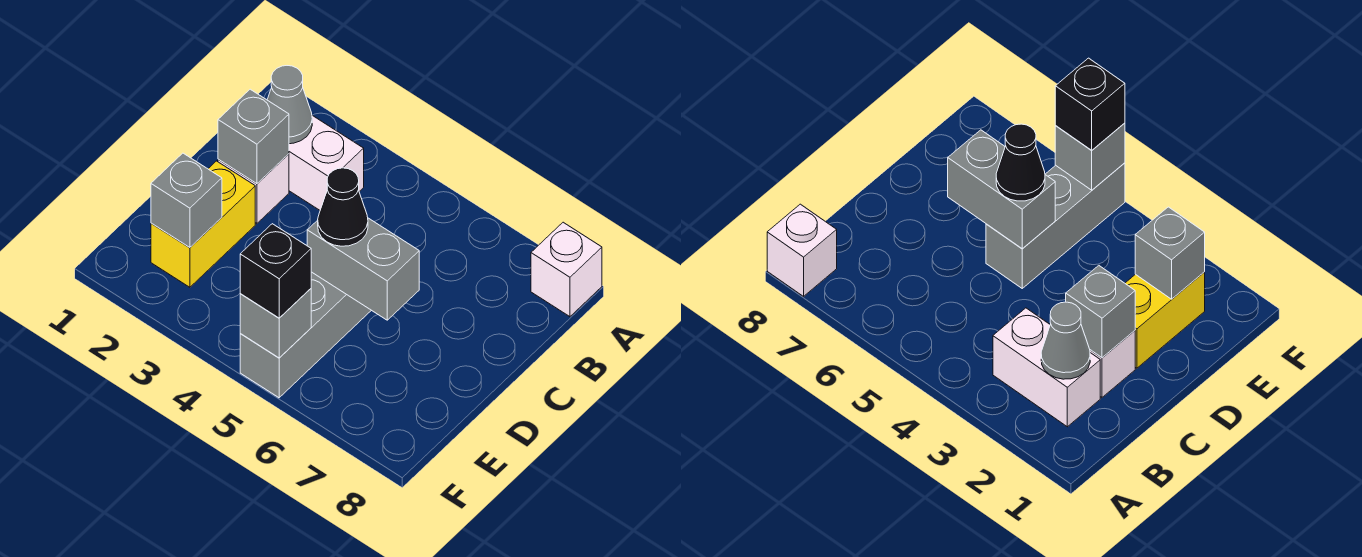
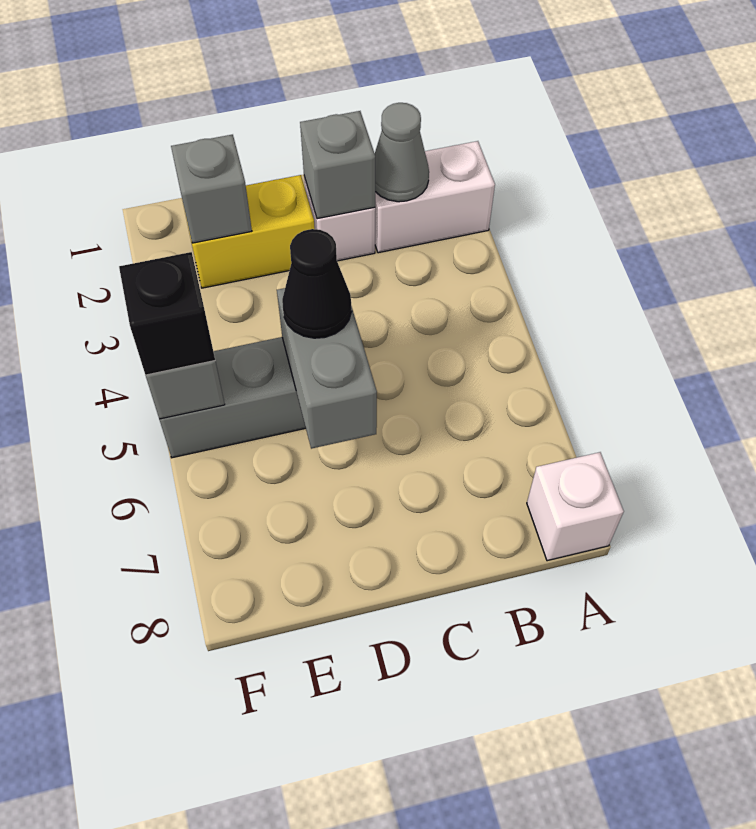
white 1x2 brick [289,115,364,210] -> white 1x2 brick turned to [375,141,495,253]

